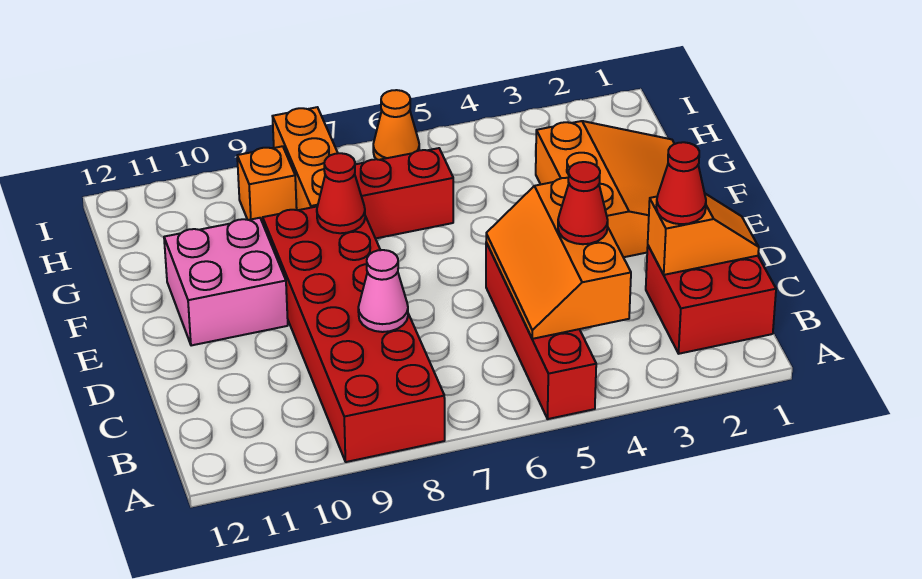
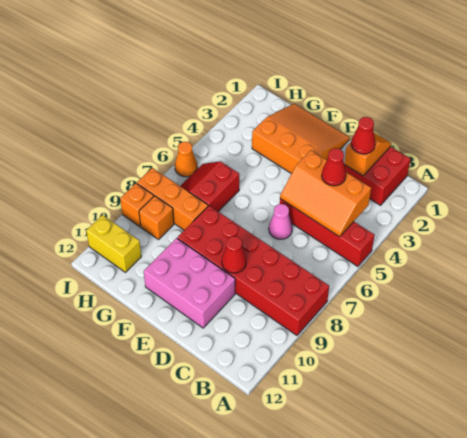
pink 1x1 cone [358,250,408,332] -> pink 1x1 cone moved to [269,204,292,239]
pink 2x2 brick [164,218,288,346] -> pink 2x3 brick [144,238,235,328]
red 1x1 cone [317,153,365,233] -> red 1x1 cone moved to [222,236,246,273]
none -> yellow 1x2 brick [86,215,141,272]
none -> orange 1x1 brick [120,183,154,227]

